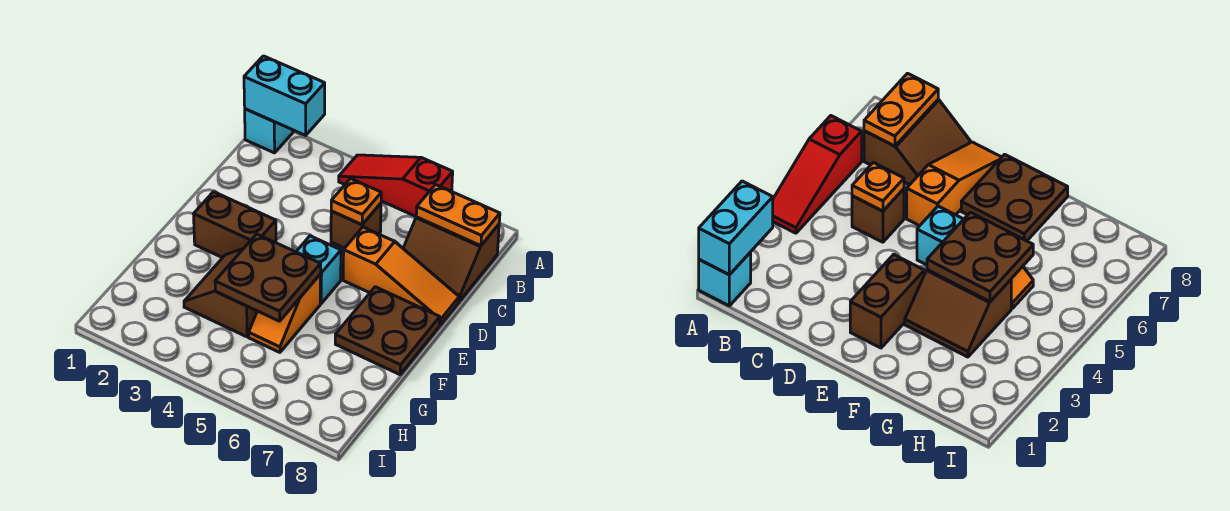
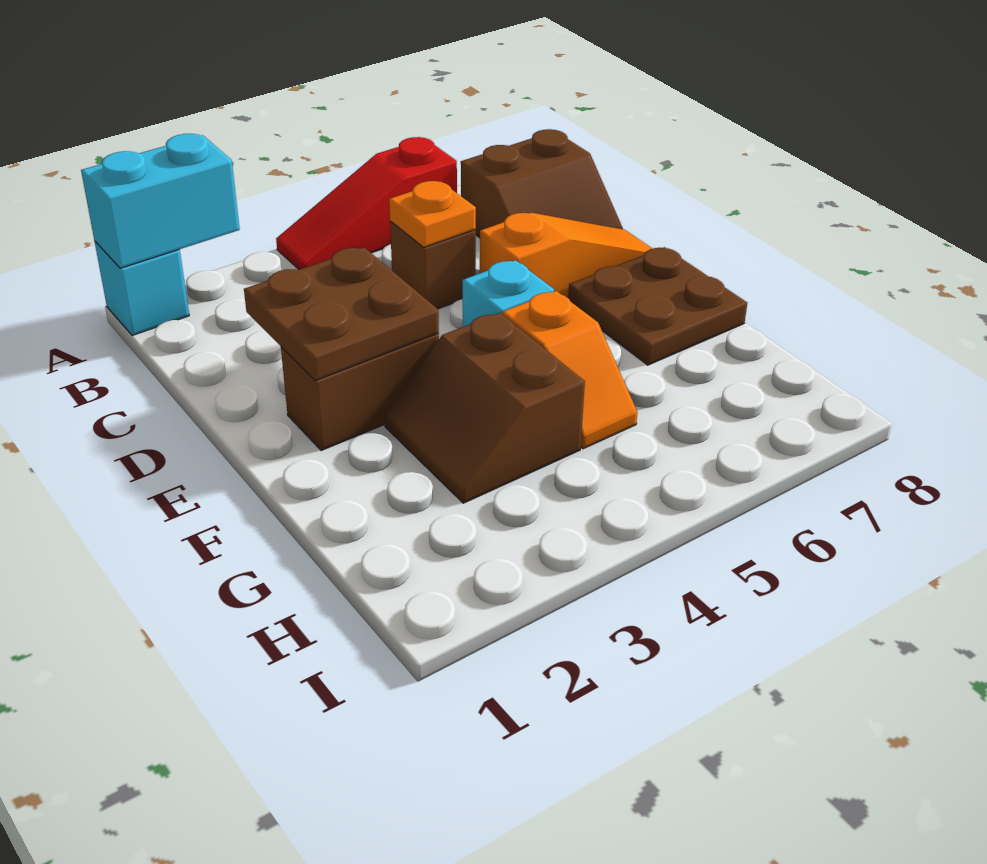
orange 1x2 plate [416,185,500,246] -> none
brown 2x2 plate [215,234,321,321] -> brown 2x2 plate moved to [244,248,439,381]

